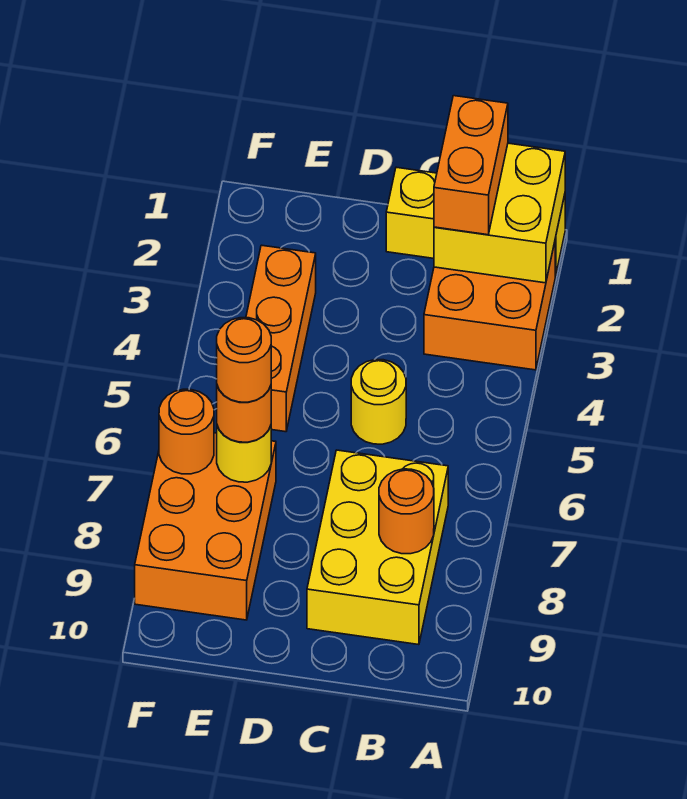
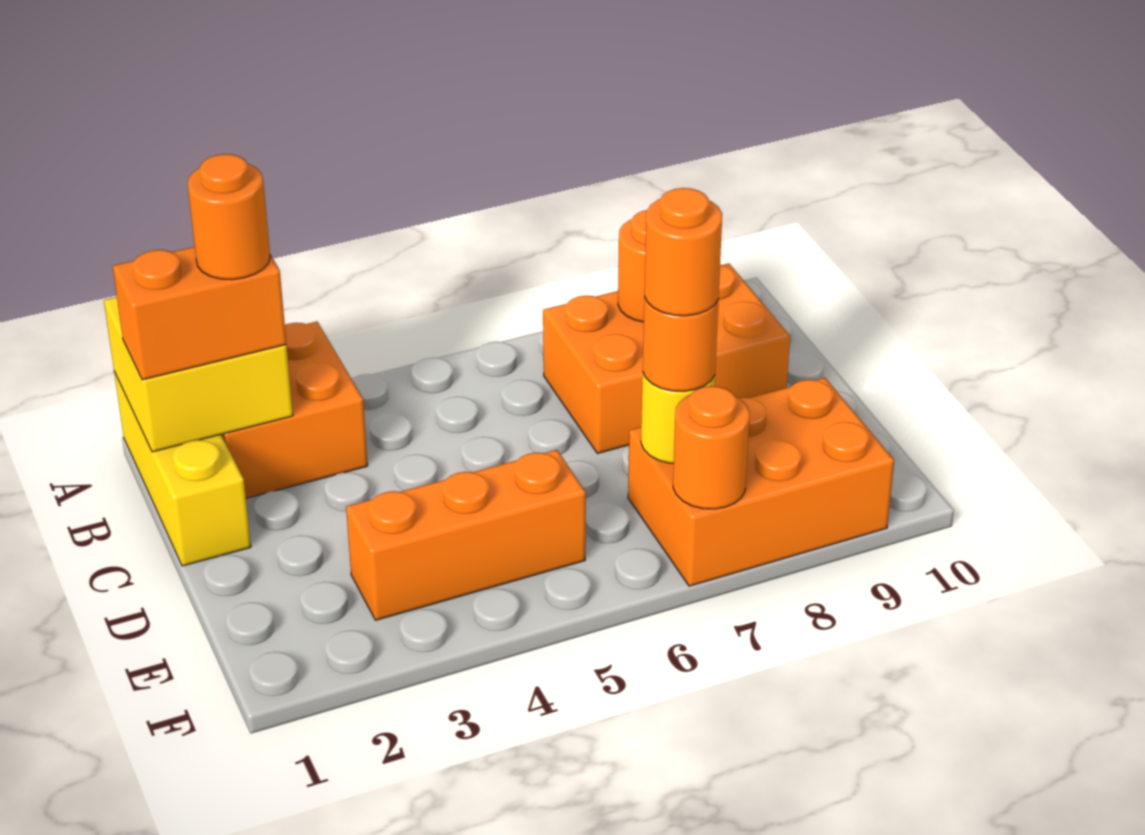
none -> orange 1x1 round brick [187,154,270,280]
yellow 2x3 brick [307,450,448,645] -> orange 2x3 brick [543,263,790,454]
yellow 1x1 round brick [351,360,406,444] -> none

